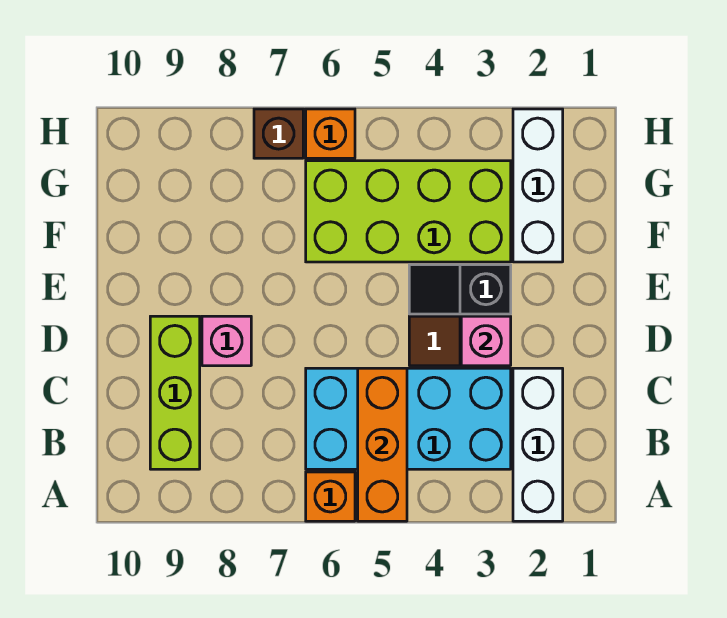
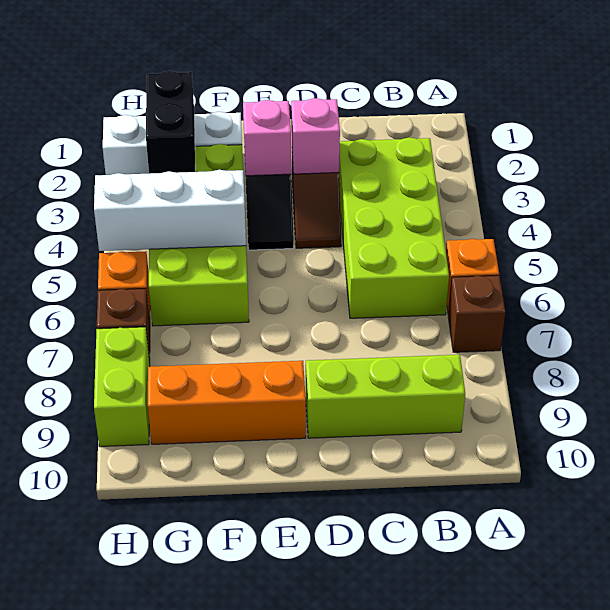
white 1x3 brick [513,368,563,521] -> white 1x3 brick moved to [94,170,246,251]
orange 1x3 brick [358,368,407,521] -> orange 1x3 brick moved to [148,361,306,444]
none -> brown 1x1 brick [448,275,505,352]
cyan 2x4 brick [306,368,511,469] -> lime 2x4 brick [339,137,449,318]
pink 1x1 brick [202,316,251,366] -> pink 1x1 brick moved to [243,100,291,176]
none -> black 1x2 brick [146,71,195,174]
none -> lime 1x2 brick [94,327,150,447]

